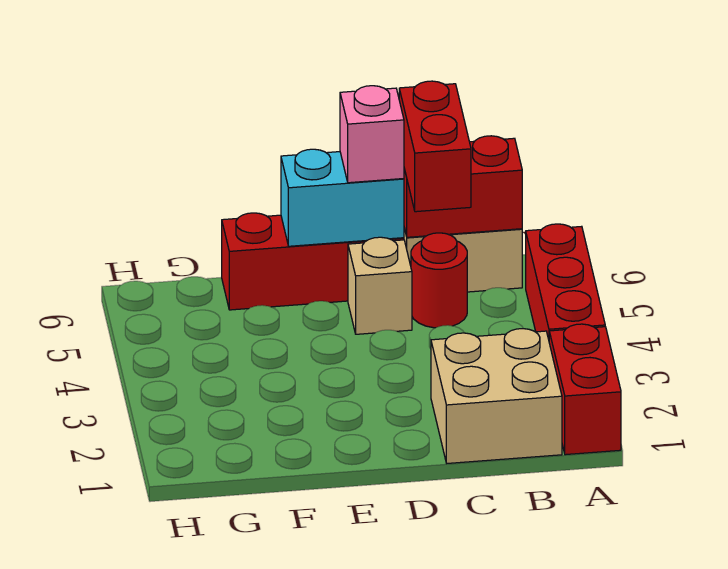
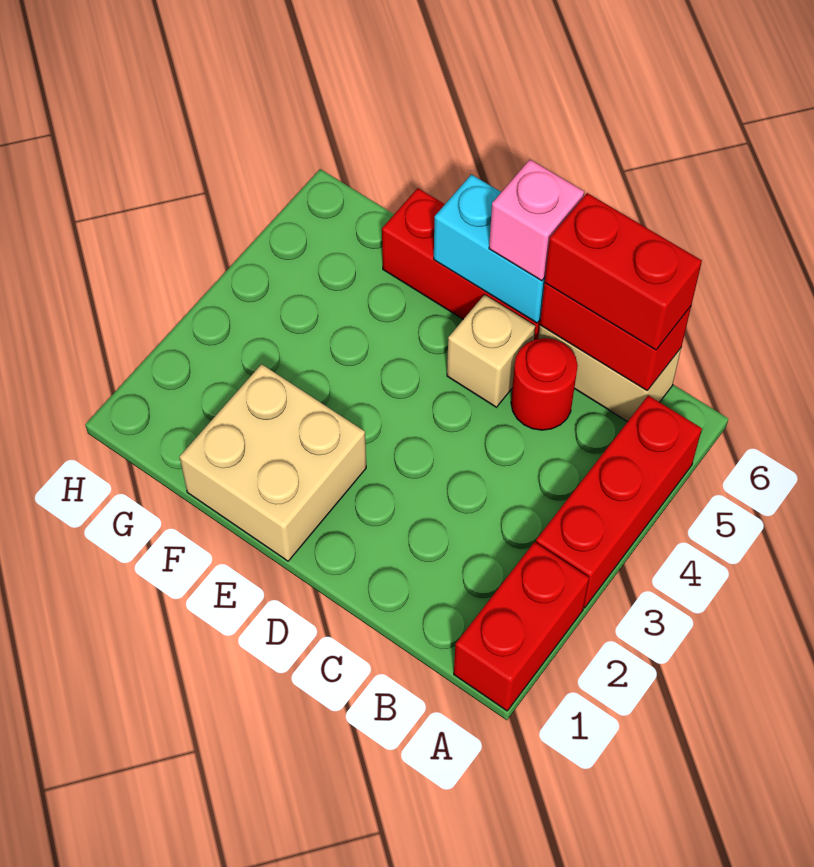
tan 2x2 brick [431,329,562,463] -> tan 2x2 brick moved to [180,364,366,561]
red 1x2 brick [399,81,471,212] -> red 1x2 brick turned to [545,193,702,350]

